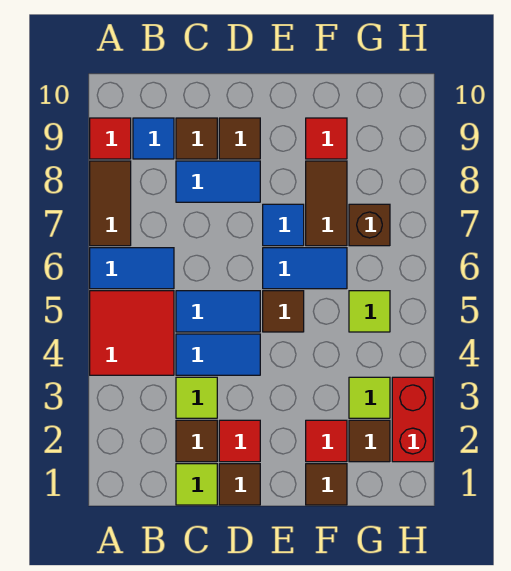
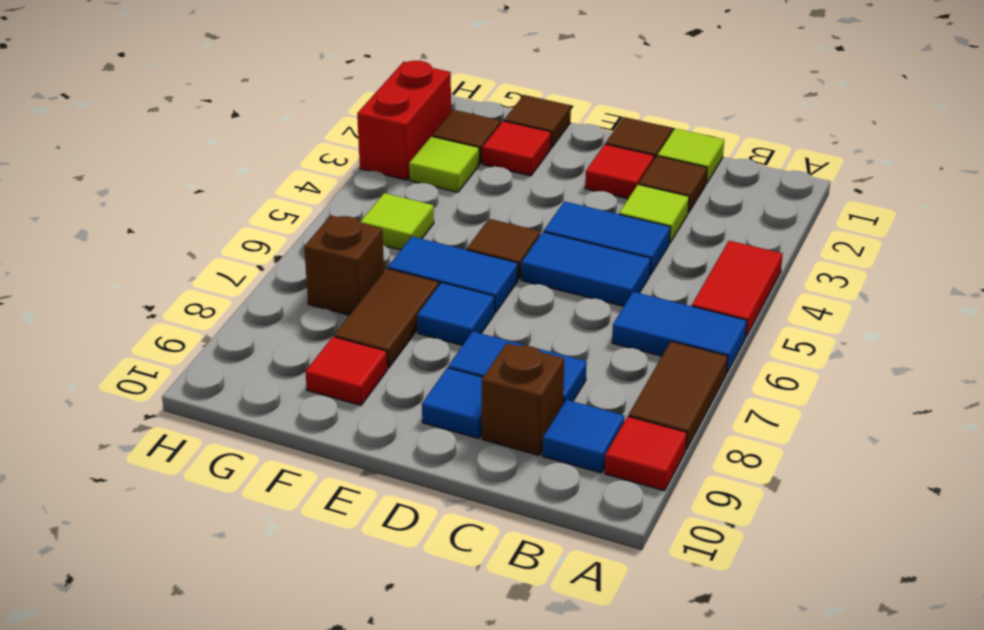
red 2x2 tile [90,291,174,375] -> red 1x2 tile [692,241,783,337]
brown 1x1 tile [176,118,217,159] -> brown 1x1 brick [482,343,564,456]
brown 1x1 tile [219,118,260,159] -> blue 1x1 tile [422,368,483,439]

